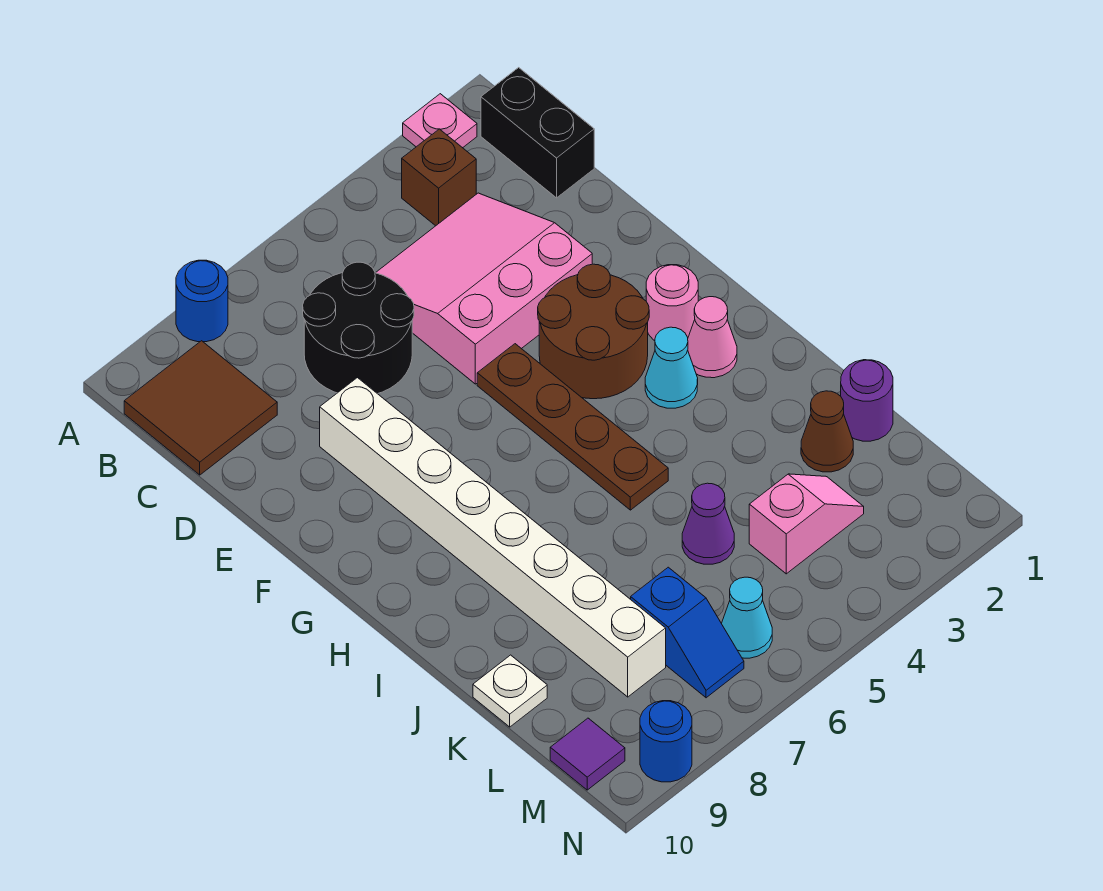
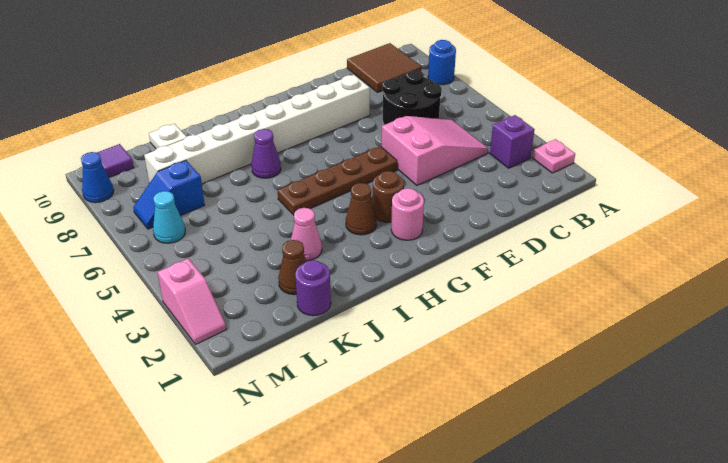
black 1x2 brick [481,68,594,198] -> none
brown 1x1 brick [402,129,476,226] -> purple 1x1 brick [490,115,535,168]
pink 3x3 slope [376,193,592,384] -> pink 2x3 slope [382,116,488,185]
brown 2x2 round brick [538,264,649,399] -> brown 1x1 round brick [372,171,404,222]
pink 1x1 cone [688,297,737,378] -> pink 1x1 cone moved to [291,208,322,261]
cyan 1x1 cone [645,327,698,408] -> brown 1x1 cone [346,183,377,235]
purple 1x1 cone [682,483,734,564] -> purple 1x1 cone moved to [251,129,281,178]
pink 1x2 slope [749,474,864,574] -> pink 1x2 slope moved to [158,258,226,344]
blue 1x1 round brick [640,701,692,782] -> blue 1x1 cone [81,152,114,203]

